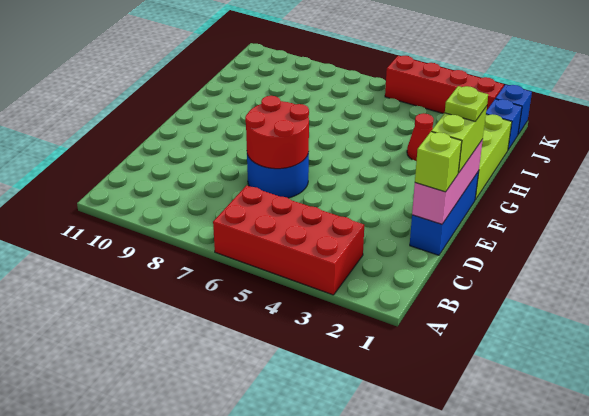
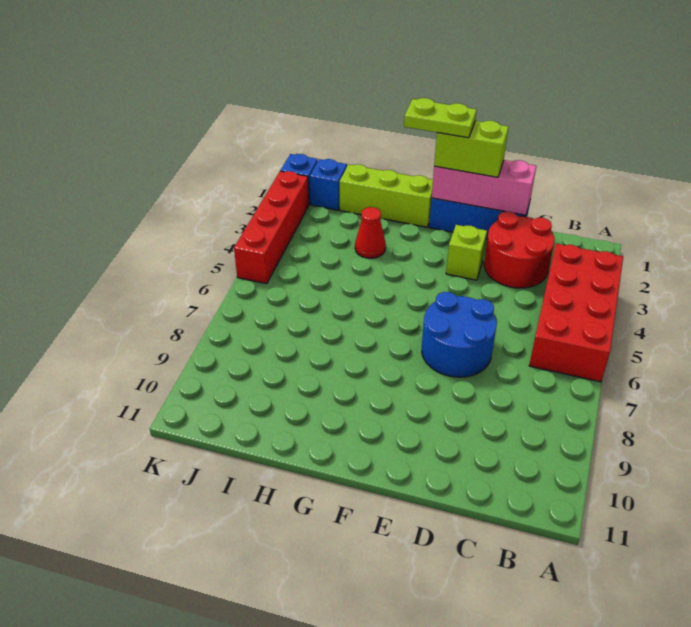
lime 1x1 brick [415,132,462,192] -> lime 1x1 brick moved to [446,225,487,280]
red 2x2 round brick [245,96,309,169] -> red 2x2 round brick moved to [484,212,555,288]
lime 1x1 plate [445,86,488,121] -> lime 1x2 plate [404,98,477,138]

